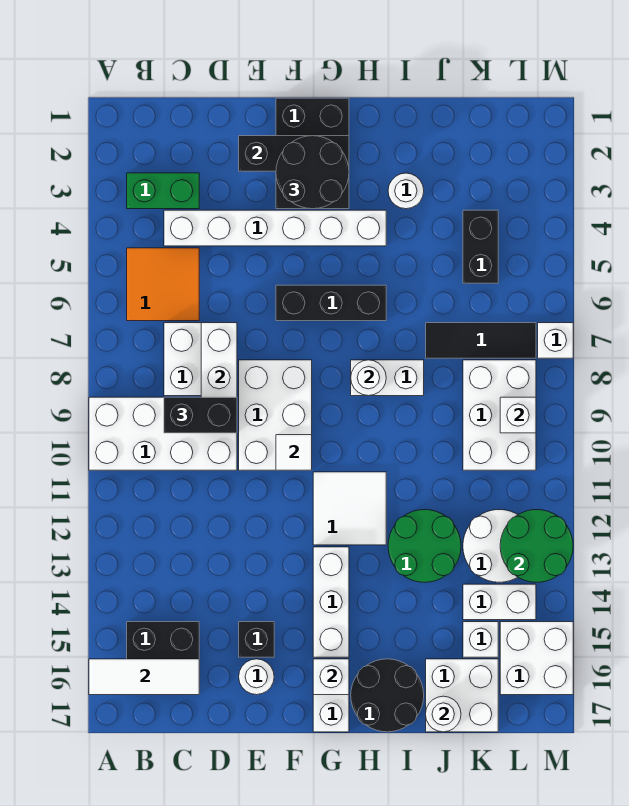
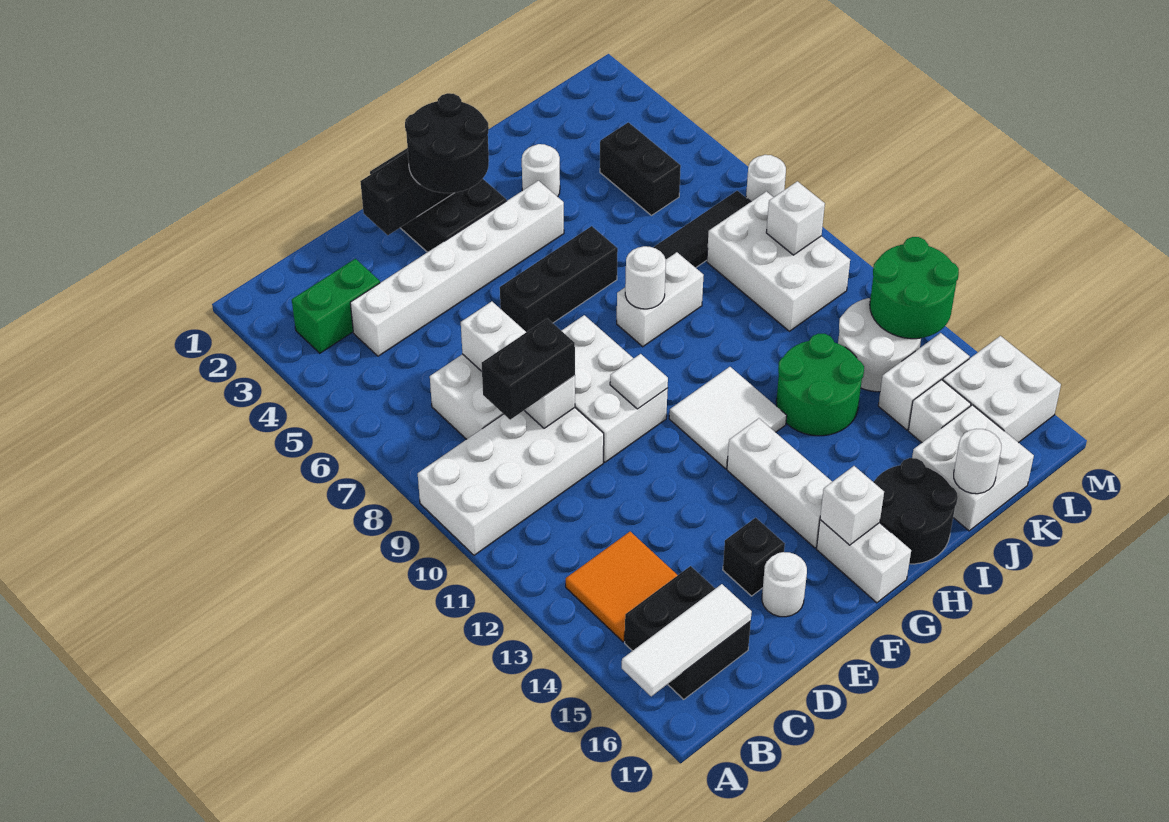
orange 2x2 tile [127,248,199,321] -> orange 2x2 tile moved to [566,532,678,642]
white 1x1 brick [538,323,573,358] -> white 1x1 round brick [746,155,786,201]

